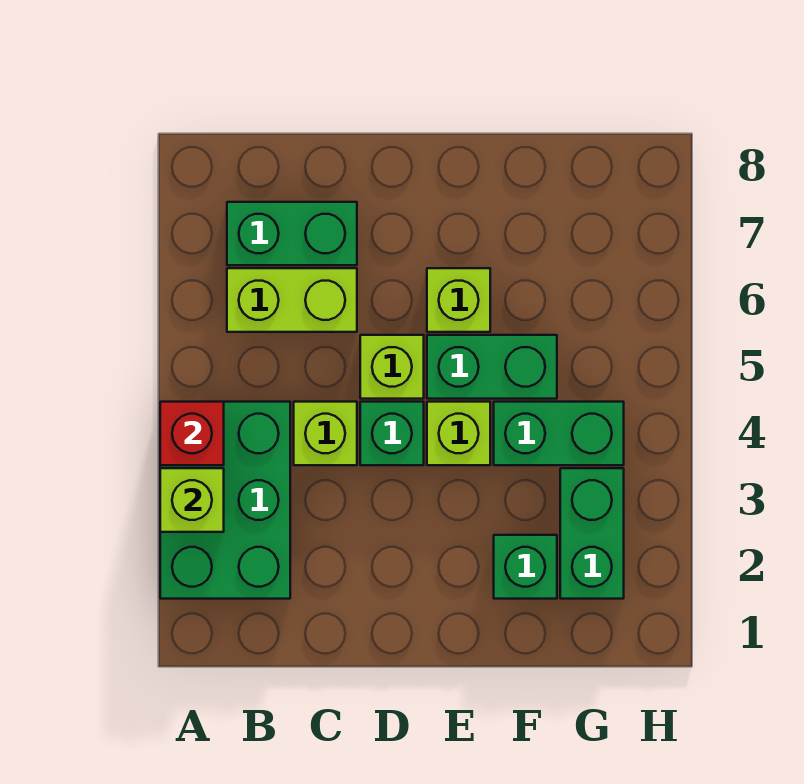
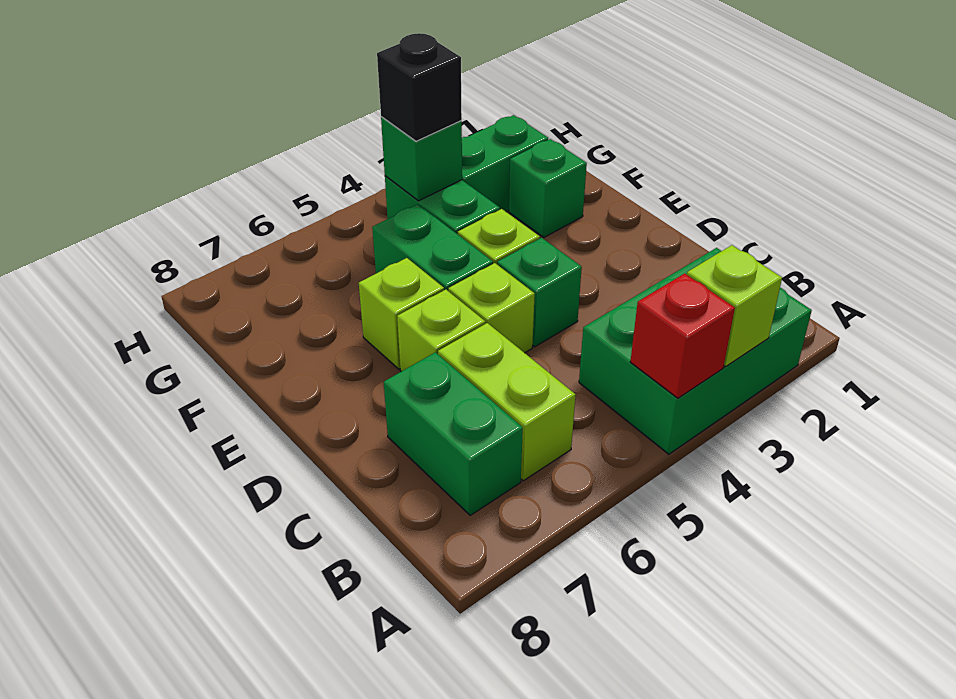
lime 1x1 brick [294,402,357,465] -> lime 1x1 brick moved to [397,290,485,371]
none -> green 1x1 brick [381,117,462,201]
none -> black 1x1 brick [377,33,462,141]

